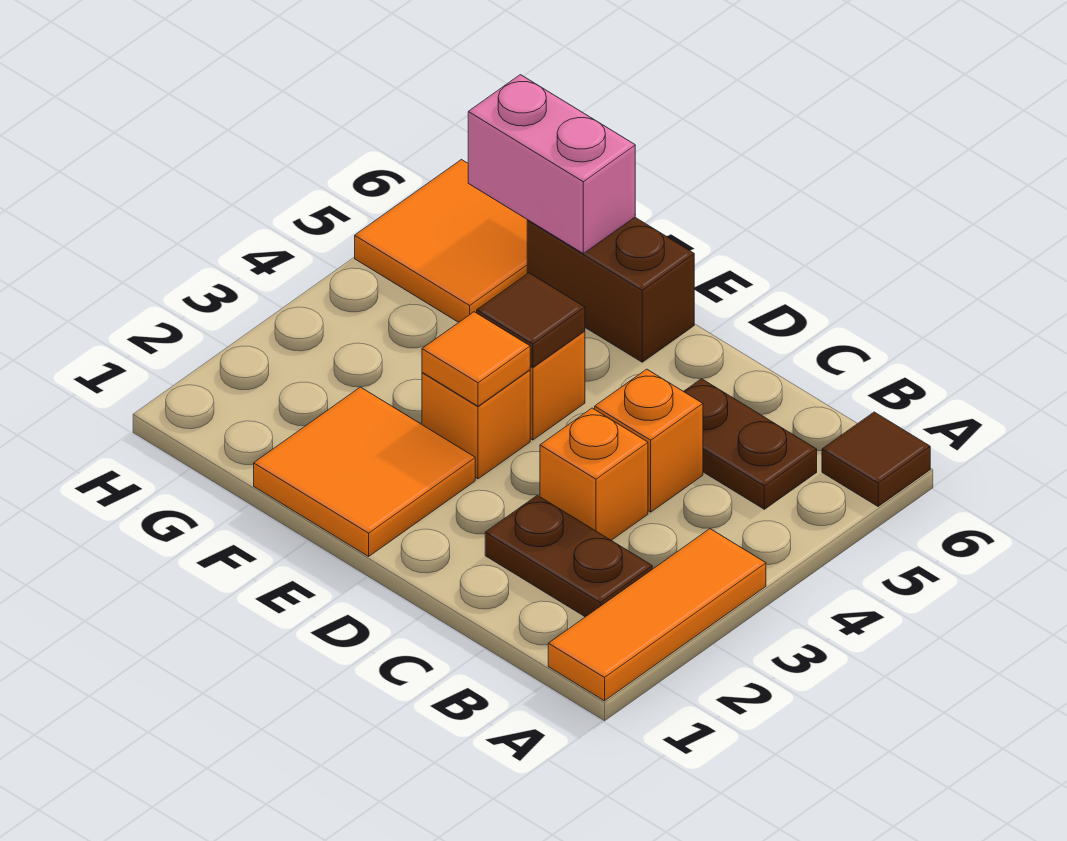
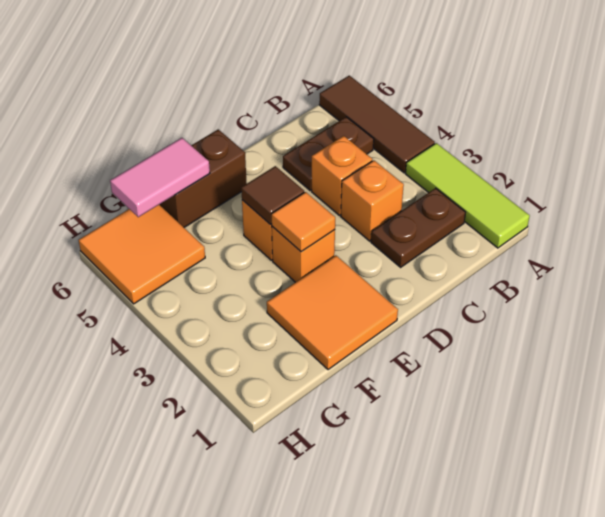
orange 1x3 tile [548,529,766,701] -> lime 1x3 tile [406,143,530,248]
brown 1x1 tile [822,412,930,506] -> brown 1x3 tile [319,76,435,173]
pink 1x2 brick [468,75,635,253] -> pink 1x2 tile [110,138,210,217]

